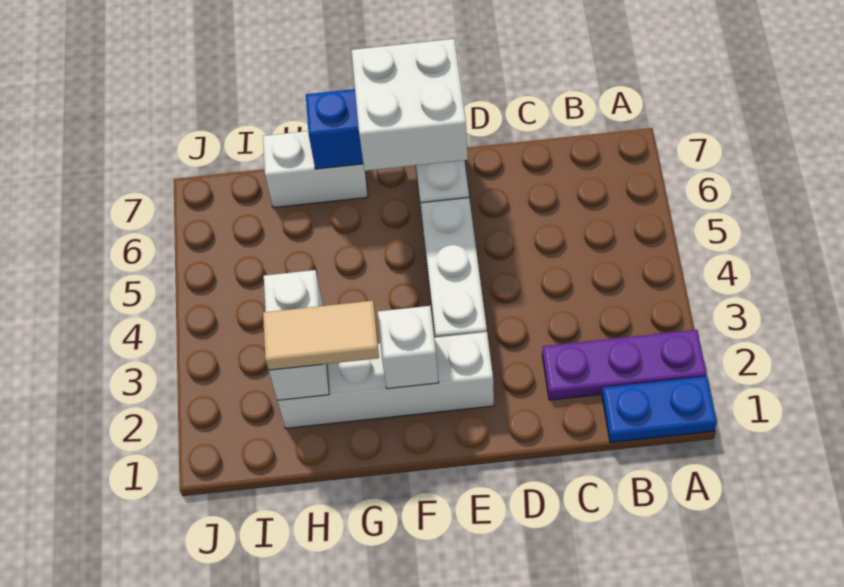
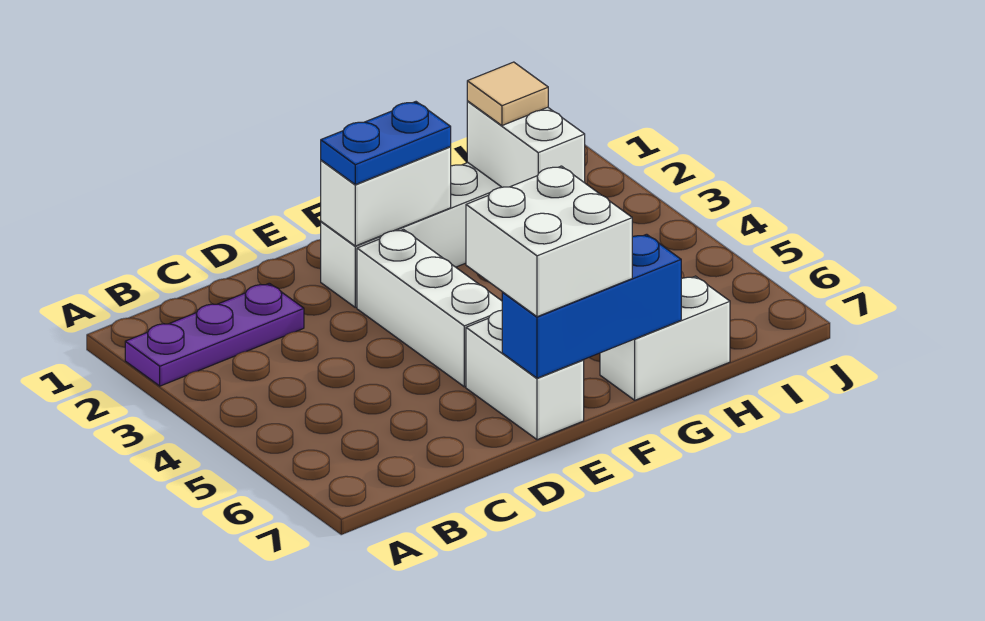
blue 1x2 plate [602,376,717,442] -> blue 1x2 plate moved to [321,102,451,185]
white 1x1 brick [378,306,439,389] -> white 1x2 brick [321,147,451,246]
tan 1x2 tile [263,301,379,370] -> tan 1x1 tile [467,62,548,126]

